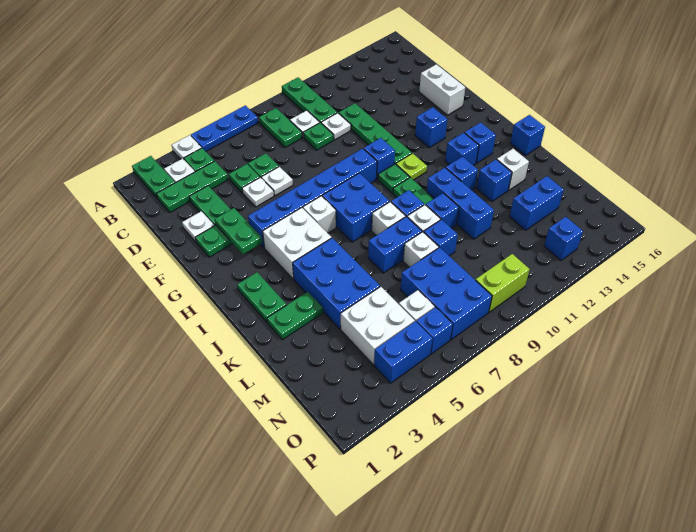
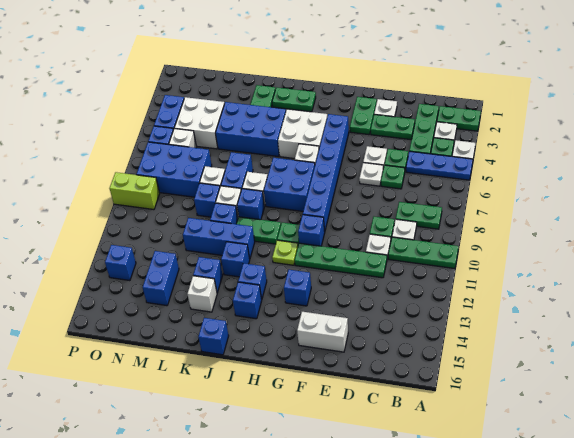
blue 1x3 plate [191,106,258,151] -> blue 1x3 plate turned to [406,151,473,180]
green 1x2 plate [215,208,262,254] -> none
lime 1x2 brick [476,254,530,312] -> lime 1x2 brick turned to [110,172,160,210]

